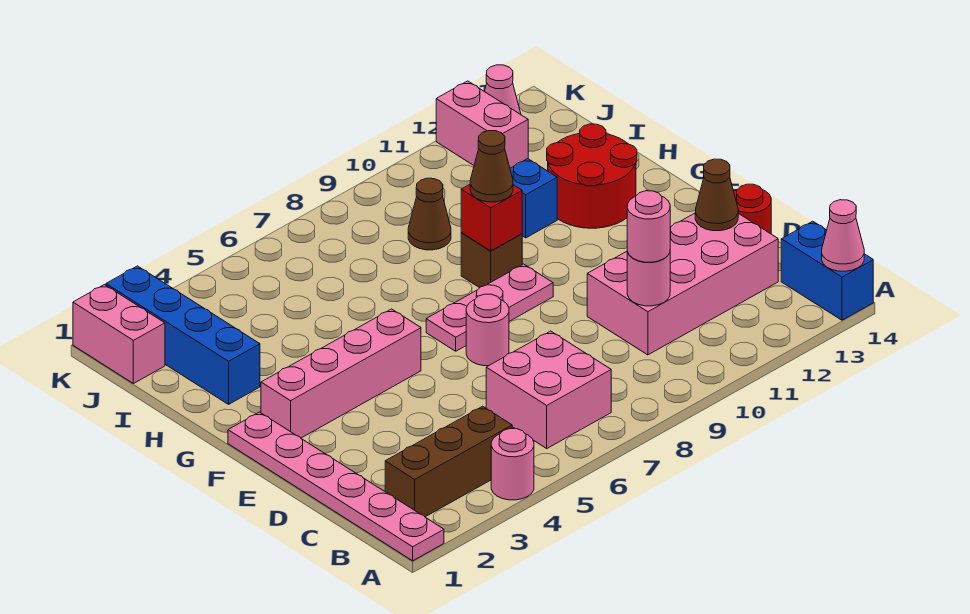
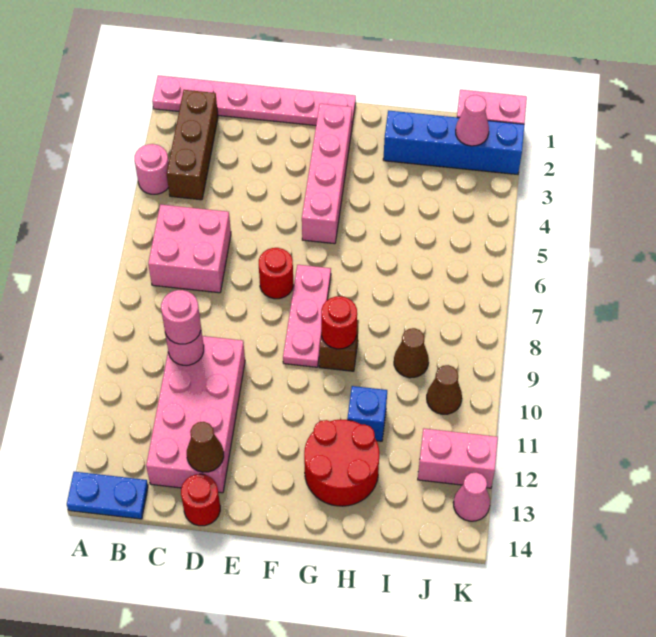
blue 1x2 brick [781,221,873,320] -> blue 1x2 plate [67,472,148,519]
pink 1x1 cone [822,200,864,271] -> pink 1x1 cone moved to [456,95,489,146]
pink 1x1 round brick [466,294,509,366] -> red 1x1 round brick [259,248,294,299]
red 1x1 brick [461,185,522,251] -> red 1x1 round brick [321,296,357,349]
brown 1x1 cone [470,131,513,202] -> brown 1x1 cone moved to [427,365,462,414]

